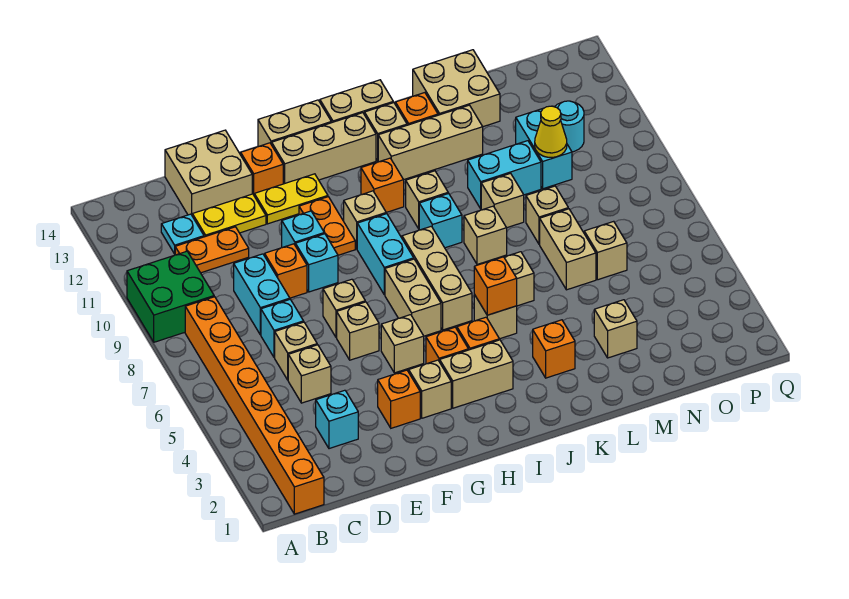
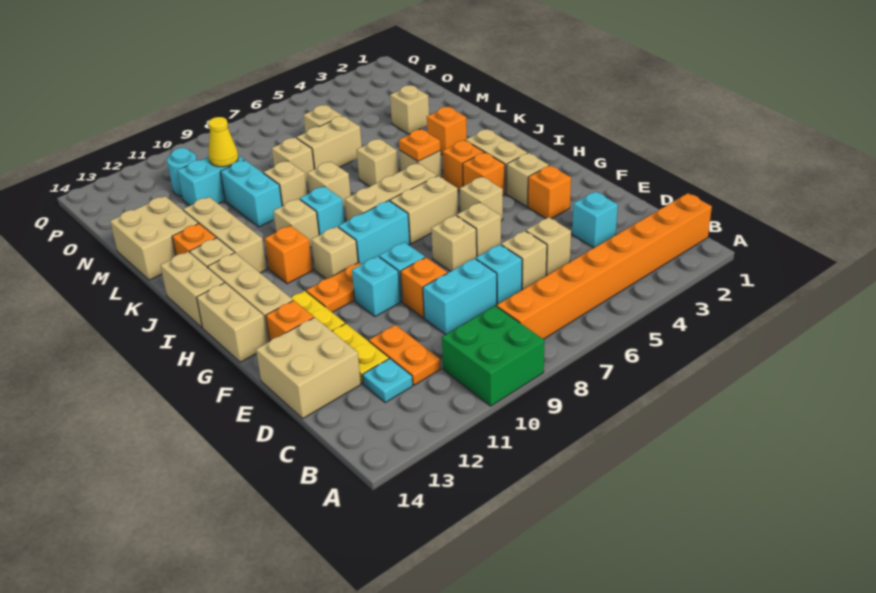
orange 1x1 brick [474,257,517,315] -> orange 1x1 plate [399,129,440,161]

